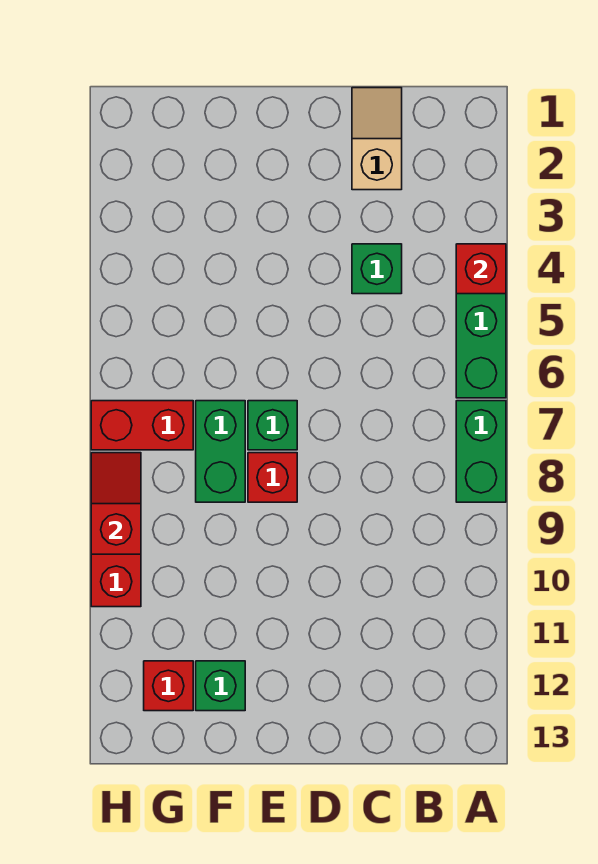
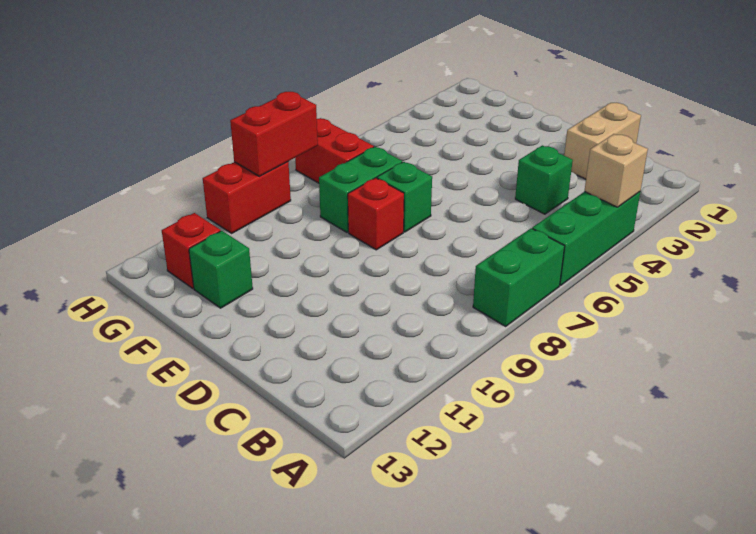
red 1x1 brick [456,244,506,294] -> tan 1x1 brick [585,134,648,207]
tan 1x2 slope [352,88,402,190] -> tan 1x2 brick [564,103,641,179]
red 1x2 slope [91,453,141,554] -> red 1x2 brick [230,92,318,176]

